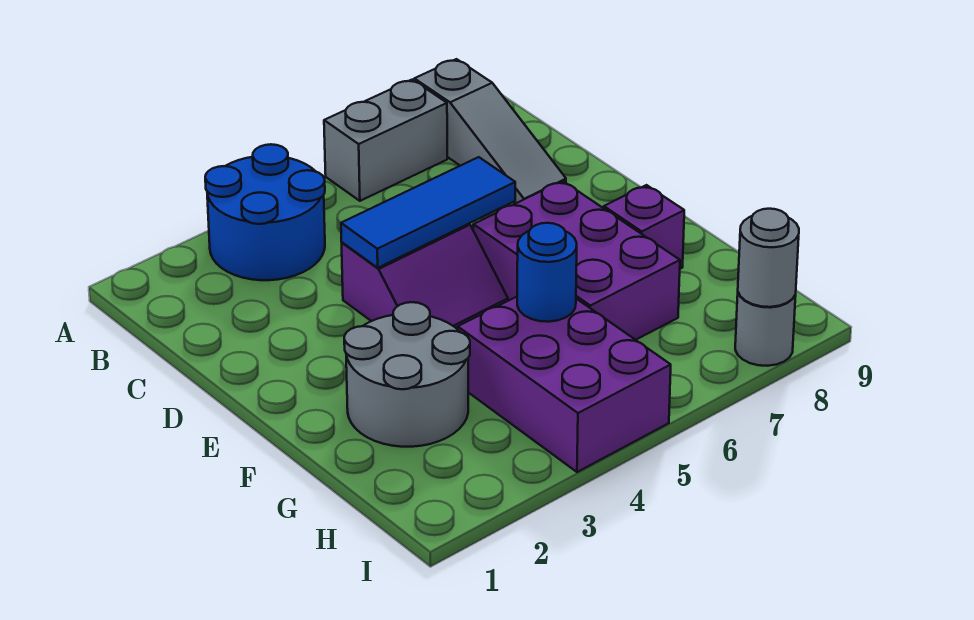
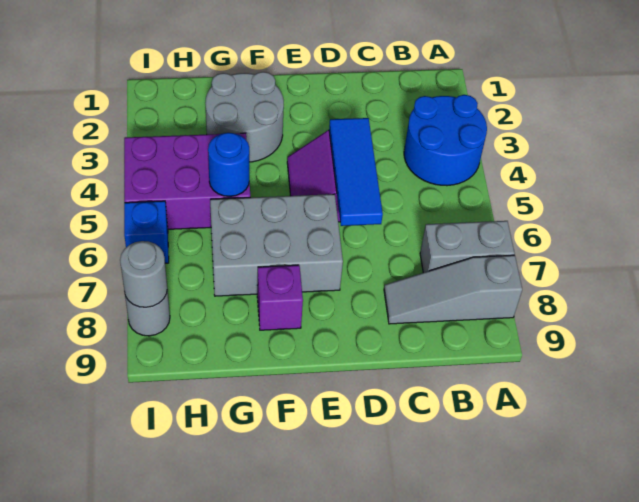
grey 1x2 brick [324,80,447,201] -> grey 1x2 brick turned to [420,221,515,273]
purple 2x3 brick [473,181,680,340] -> grey 2x3 brick [210,194,343,296]
none -> blue 1x1 brick [124,201,169,263]

